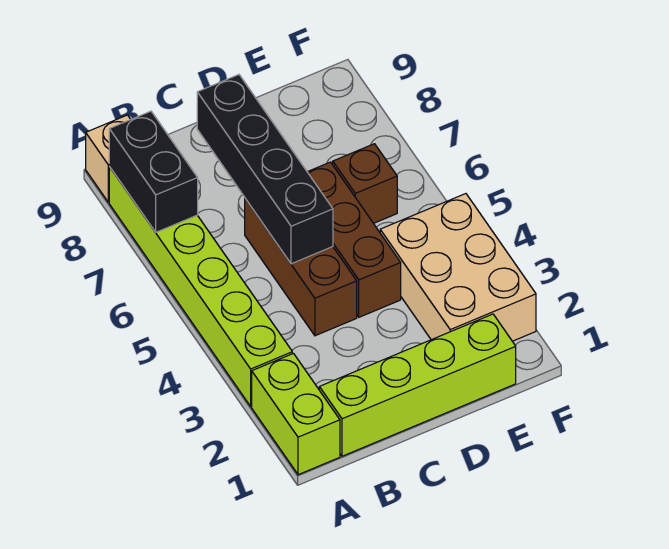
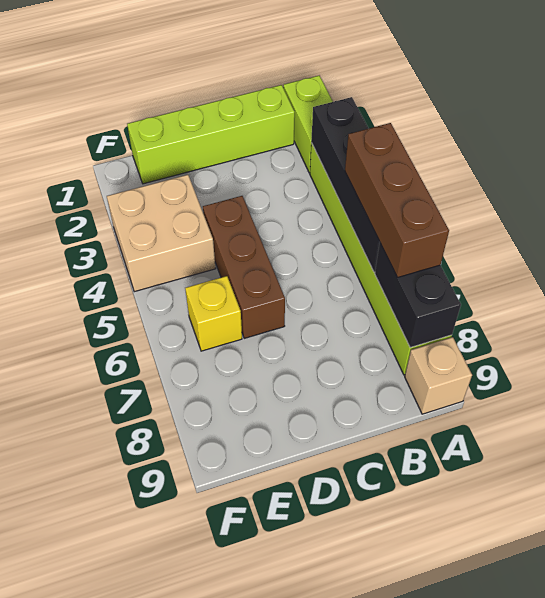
brown 1x3 brick [245,199,357,336] -> brown 1x3 brick moved to [345,123,449,277]
black 1x4 brick [197,75,333,264] -> black 1x4 brick moved to [311,97,380,272]
tan 2x3 brick [380,194,536,341] -> tan 2x2 brick [107,175,216,292]
brown 1x1 brick [333,144,397,223] -> yellow 1x1 brick [185,276,242,351]

